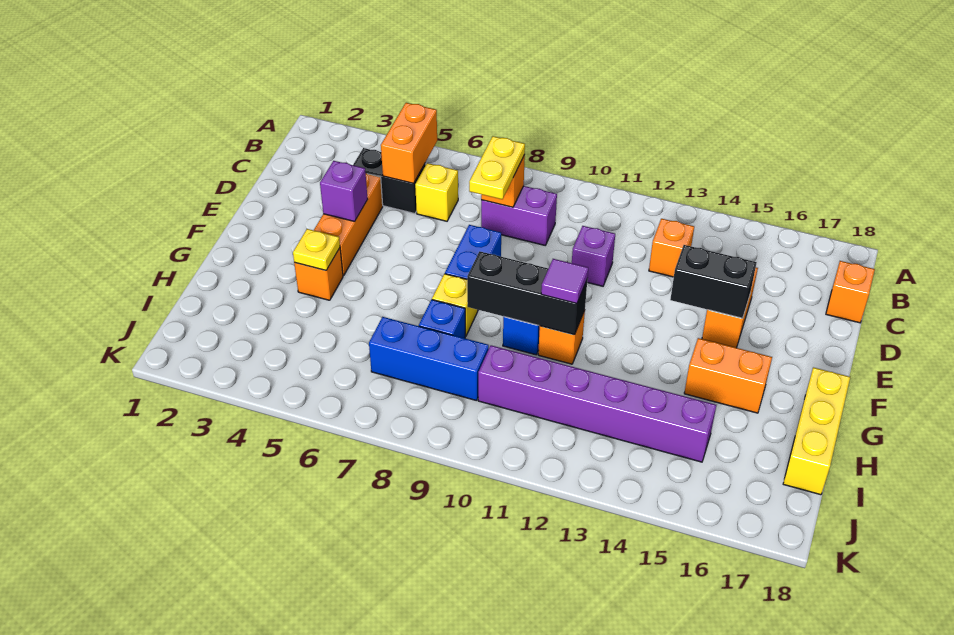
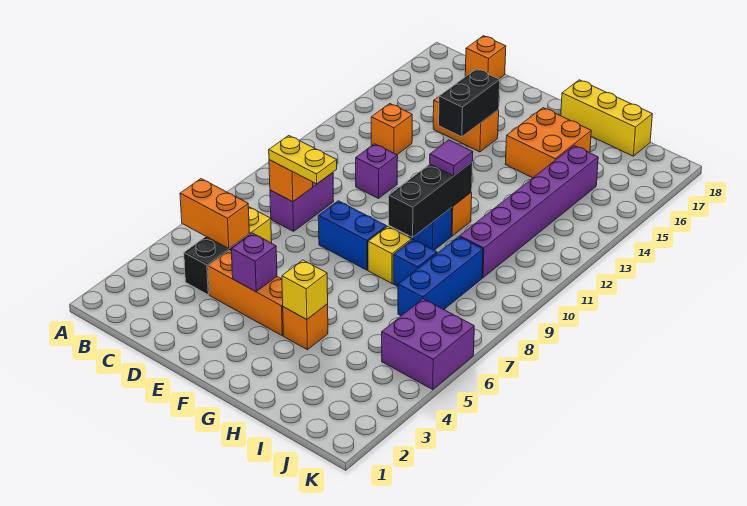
yellow 1x1 plate [293,229,340,270] -> yellow 1x1 brick [282,260,328,319]
orange 1x2 brick [684,338,772,413] -> orange 2x2 brick [506,108,591,178]
none -> purple 2x2 brick [382,299,474,389]

